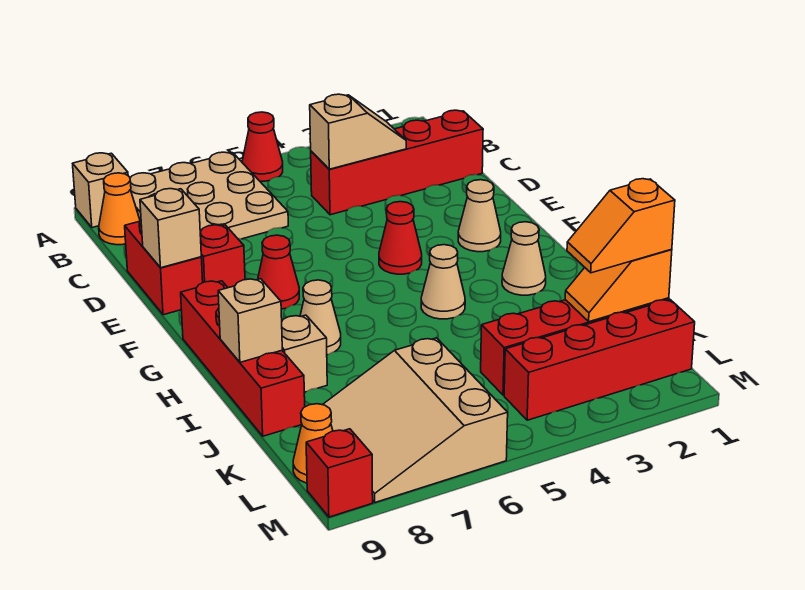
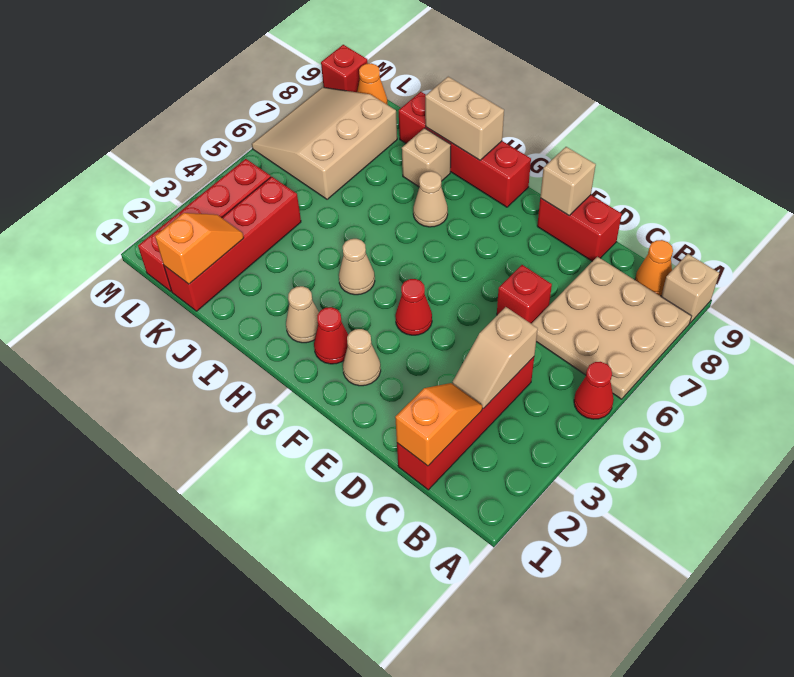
red 1x1 brick [200,225,245,288] -> red 1x1 brick moved to [497,265,552,323]
red 1x1 cone [258,235,299,309] -> red 1x1 cone moved to [314,307,348,364]
tan 1x1 brick [218,279,282,362] -> tan 1x2 brick [425,77,504,160]
orange 1x2 slope [567,179,675,273] -> orange 1x2 slope moved to [395,383,482,466]
tan 3x3 slope [323,338,508,502] -> tan 3x3 slope turned to [252,87,397,199]

